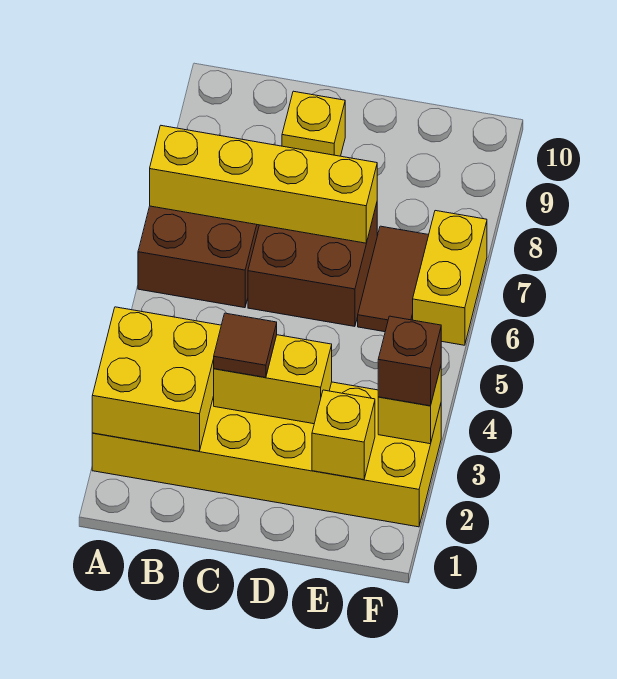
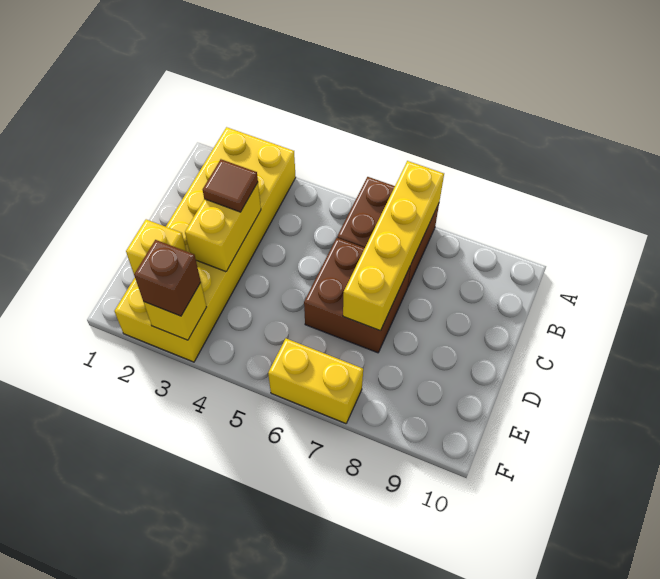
yellow 2x2 brick [92,307,221,451] -> none
yellow 1x1 brick [282,91,345,156] -> none
brown 1x2 tile [358,226,429,332] -> none

